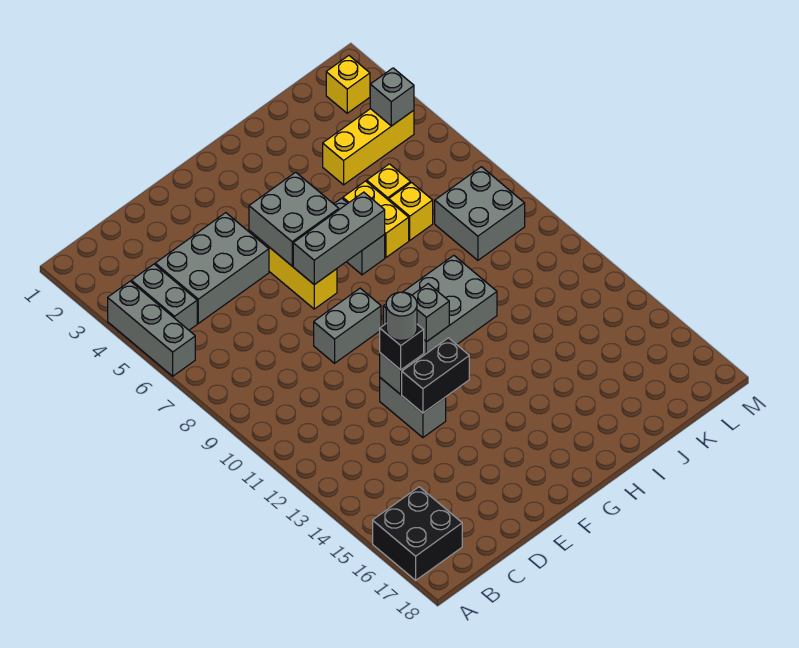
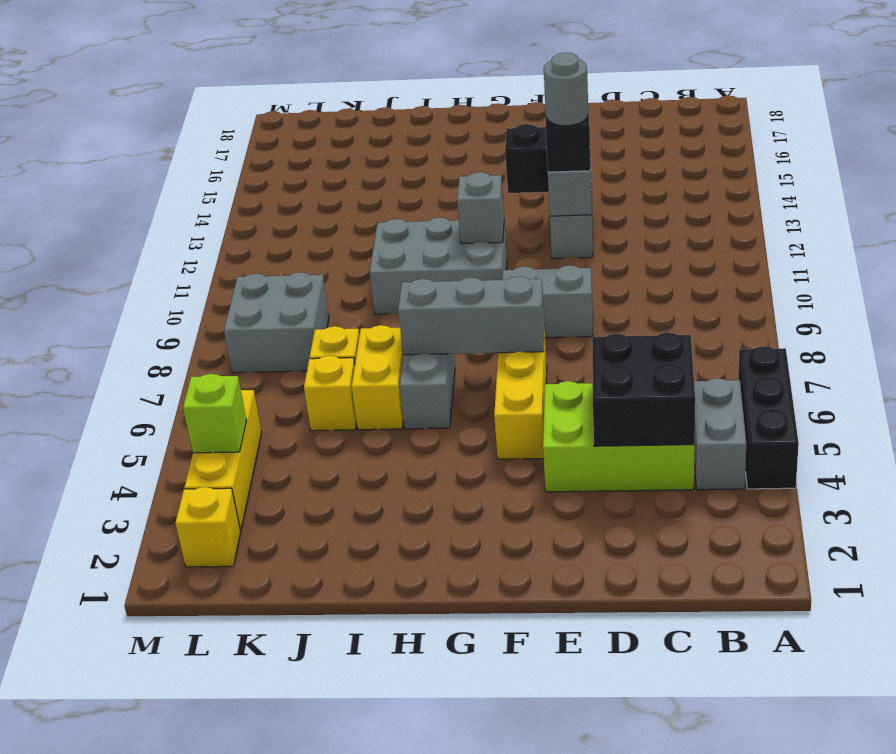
grey 1x3 brick [108,281,195,376] -> black 1x3 brick [738,346,799,489]
black 2x2 brick [373,487,462,580] -> black 2x2 brick moved to [592,332,695,446]
grey 2x3 brick [155,213,269,323] -> lime 2x3 brick [543,381,695,492]
grey 2x2 brick [249,172,339,266] -> none
yellow 1x3 brick [323,109,414,185] -> yellow 1x3 brick turned to [184,390,262,530]
grey 1x1 brick [370,68,414,126] -> lime 1x1 brick [183,374,247,453]

